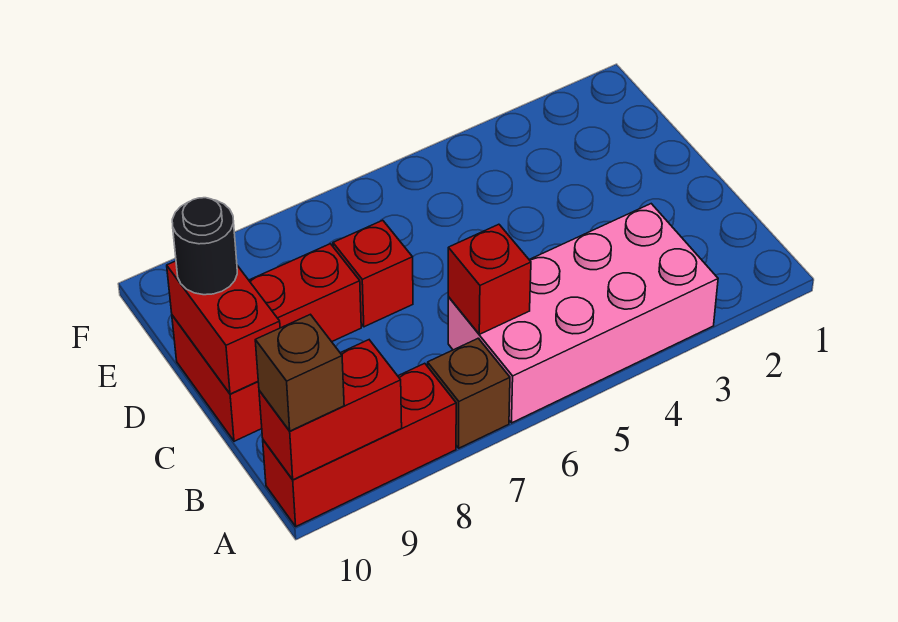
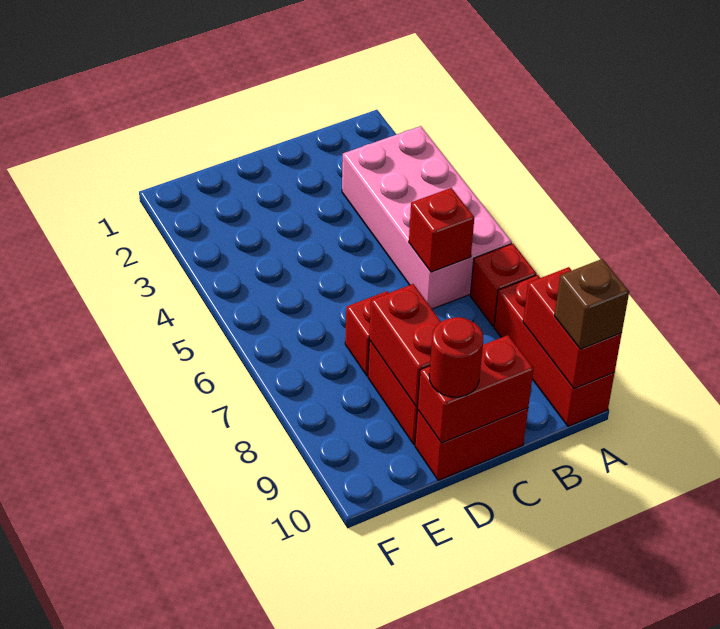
brown 1x1 brick [428,338,510,448] -> red 1x1 brick [470,244,537,326]
none -> red 1x2 brick [369,284,441,407]
black 1x1 round brick [172,198,237,295] -> red 1x1 round brick [429,317,483,397]

